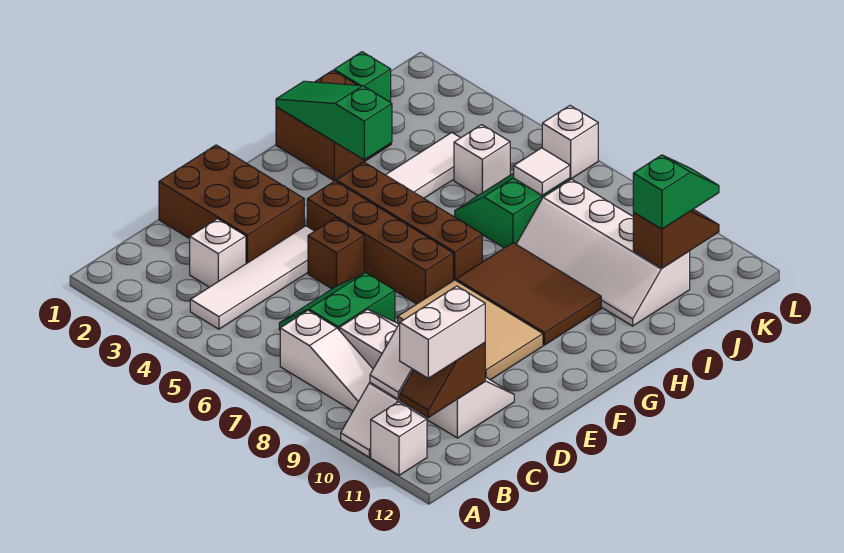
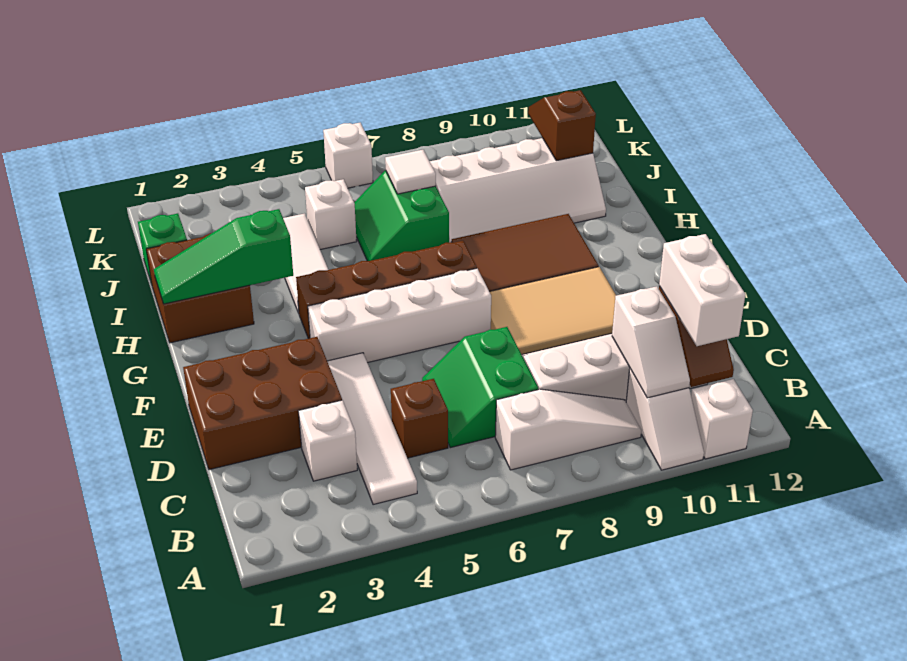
brown 1x1 brick [308,218,364,289] -> brown 1x1 brick moved to [391,379,448,458]
brown 1x4 brick [307,181,453,304] -> white 1x4 brick [308,268,491,363]
green 1x2 slope [633,155,719,229] -> none

